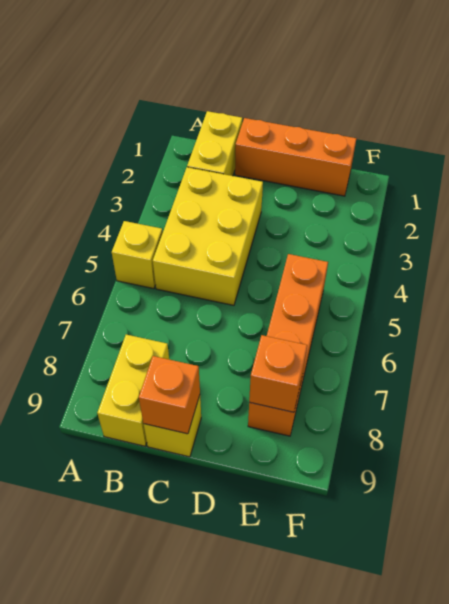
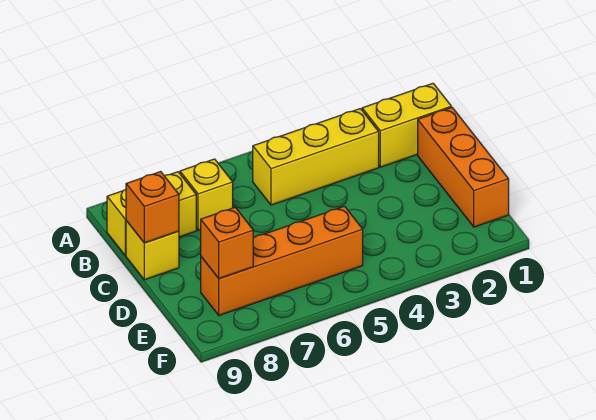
yellow 1x1 brick [112,221,163,289] -> yellow 1x1 brick moved to [180,159,233,230]
yellow 2x3 brick [153,167,263,305] -> yellow 1x3 brick [253,109,379,205]

